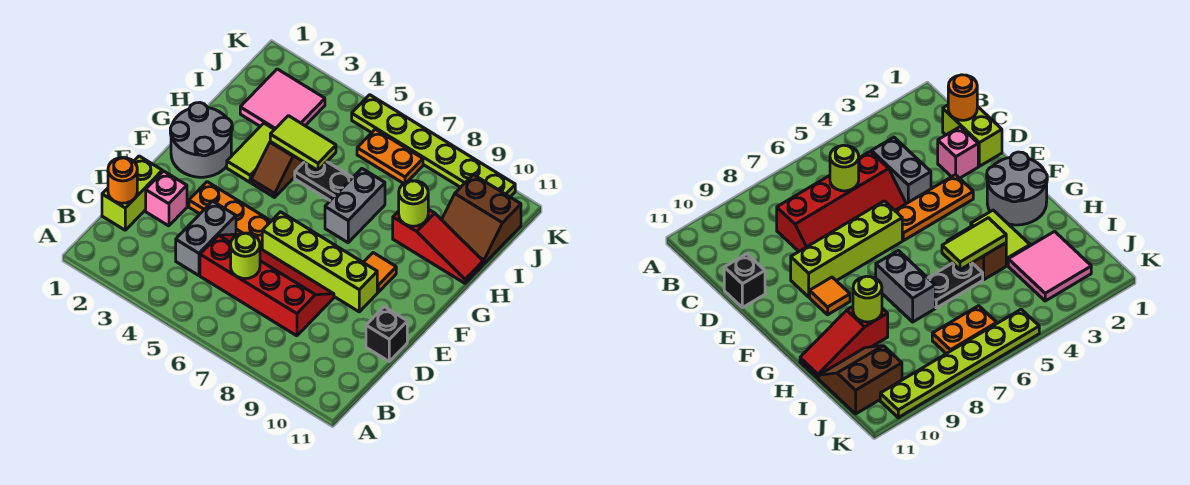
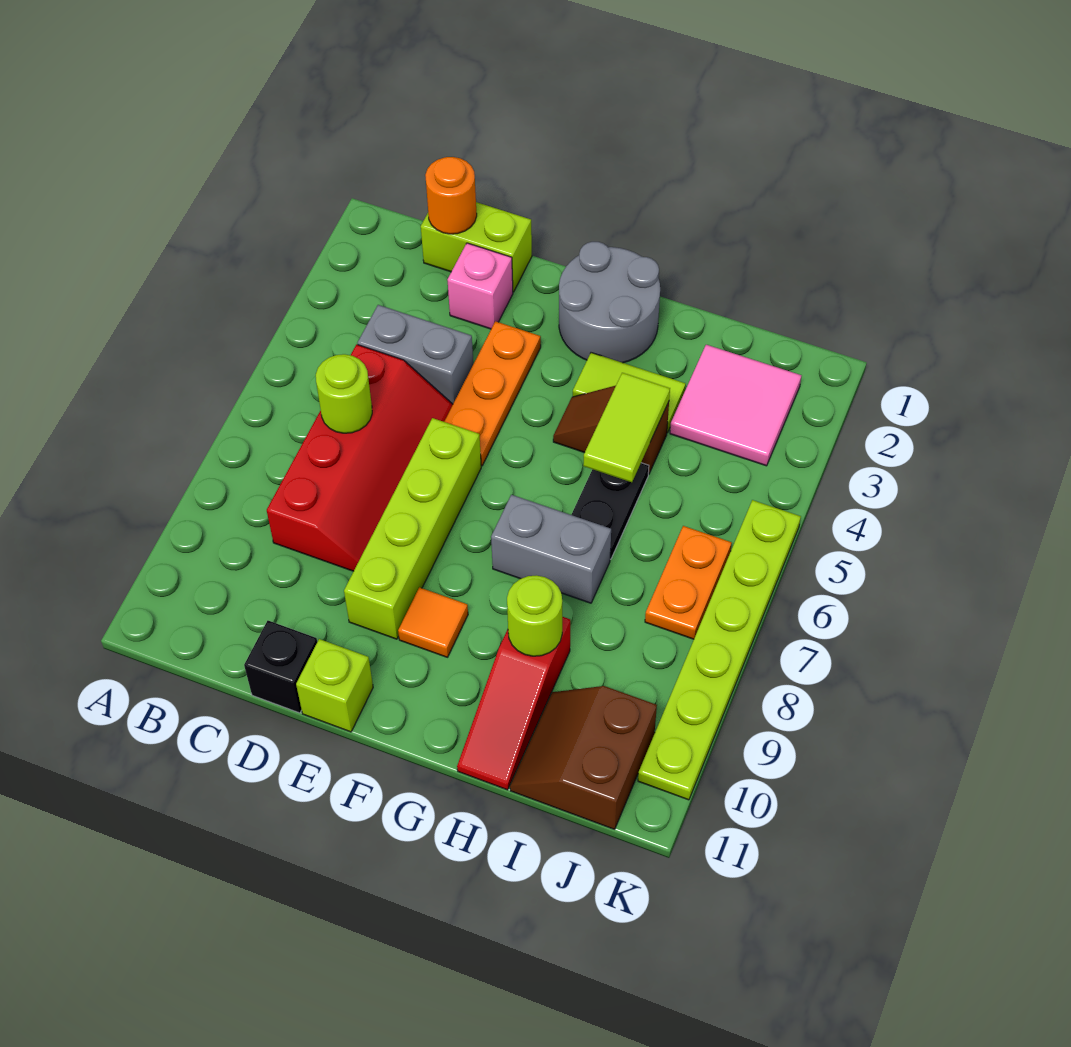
none -> lime 1x1 brick [296,639,373,732]

